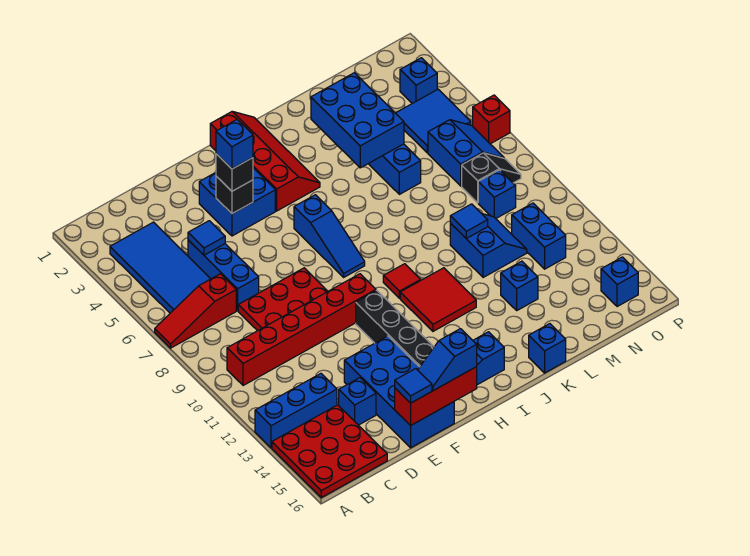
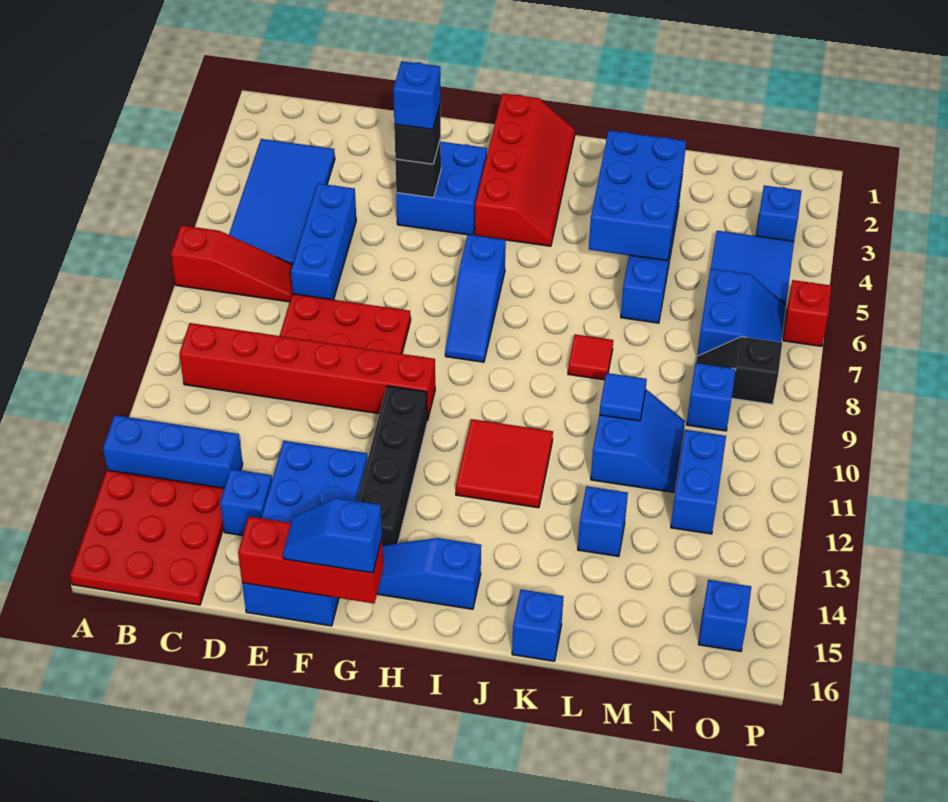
red 1x3 slope [155,274,236,348] -> red 1x3 slope turned to [171,225,293,302]
blue 1x1 tile [188,221,225,255] -> none
blue 1x1 tile [395,369,432,403] -> none
red 1x1 tile [383,264,421,298] -> red 1x1 tile moved to [568,334,613,380]
black 1x2 slope [462,153,521,203] -> black 1x2 slope turned to [696,337,782,404]

